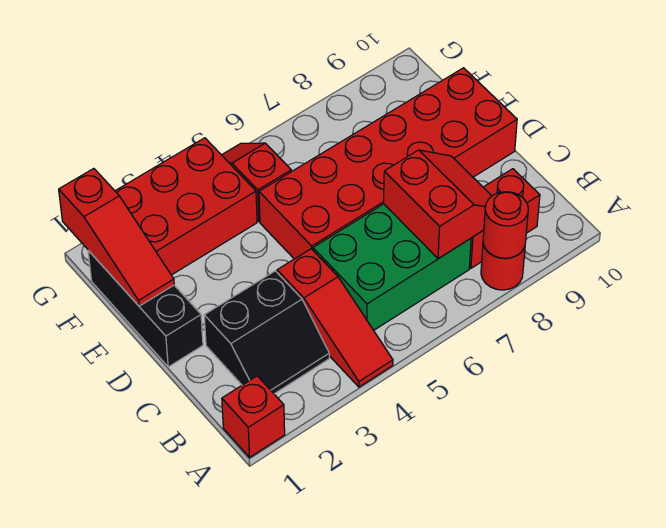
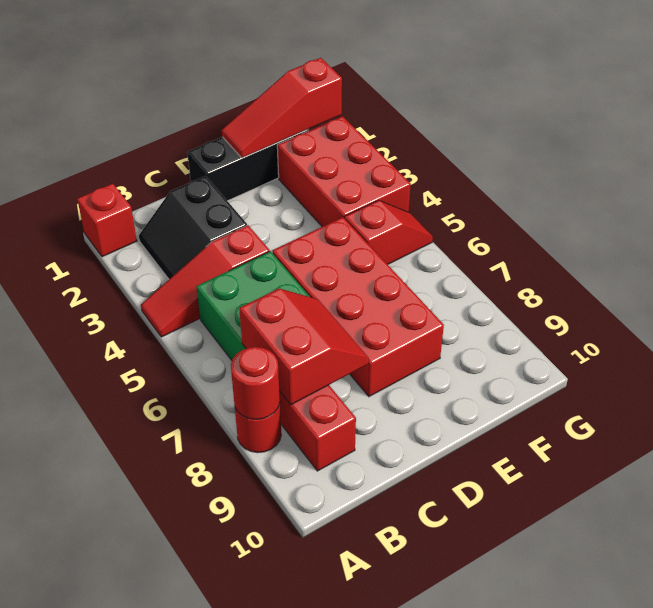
red 2x2 slope [384,150,492,259] -> red 2x2 slope turned to [239,289,369,405]
red 2x6 brick [259,68,517,259] -> red 2x4 brick [272,217,444,397]

